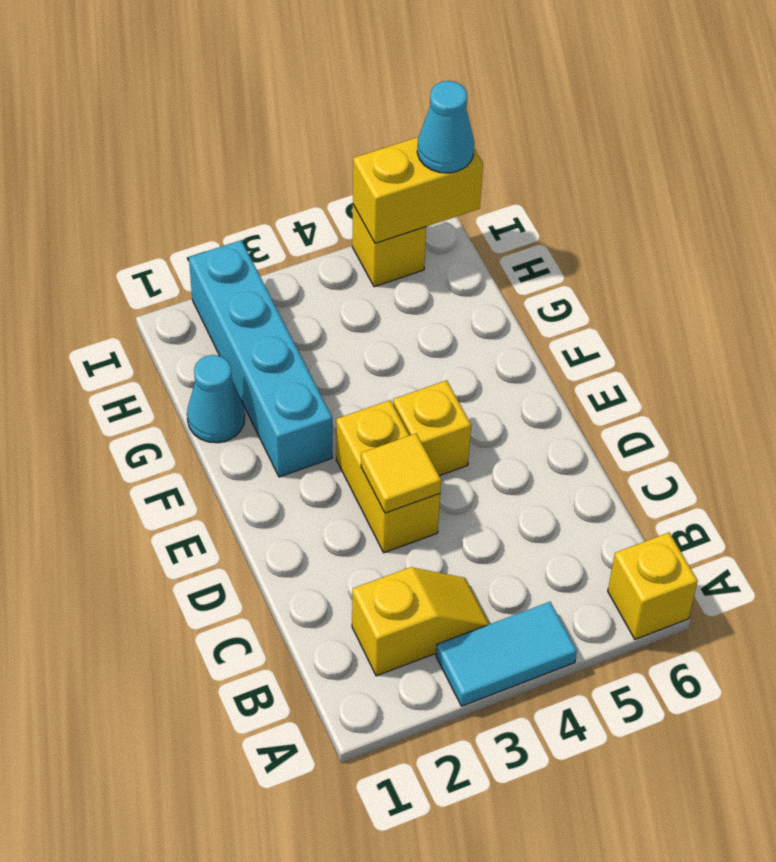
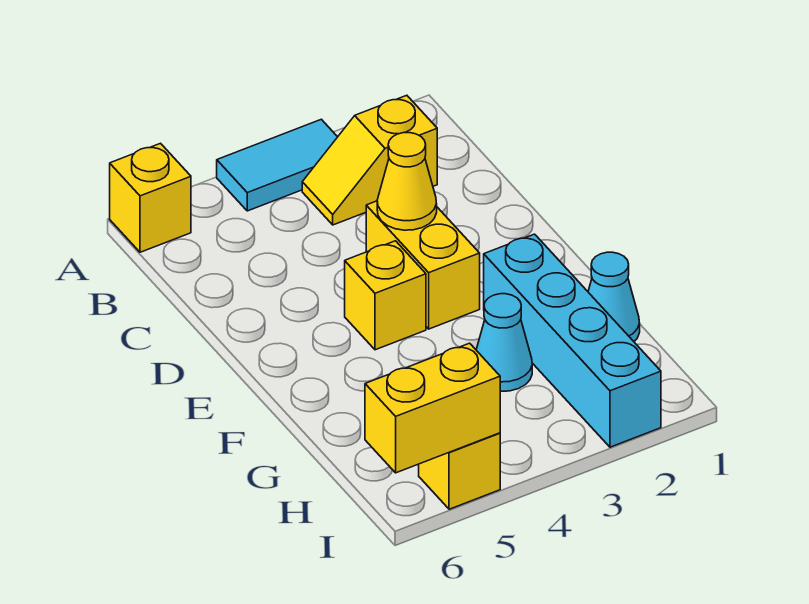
yellow 1x1 tile [361,434,441,513] -> yellow 1x1 cone [377,133,437,230]
cyan 1x1 cone [417,81,474,173] -> cyan 1x1 cone moved to [476,294,532,391]

